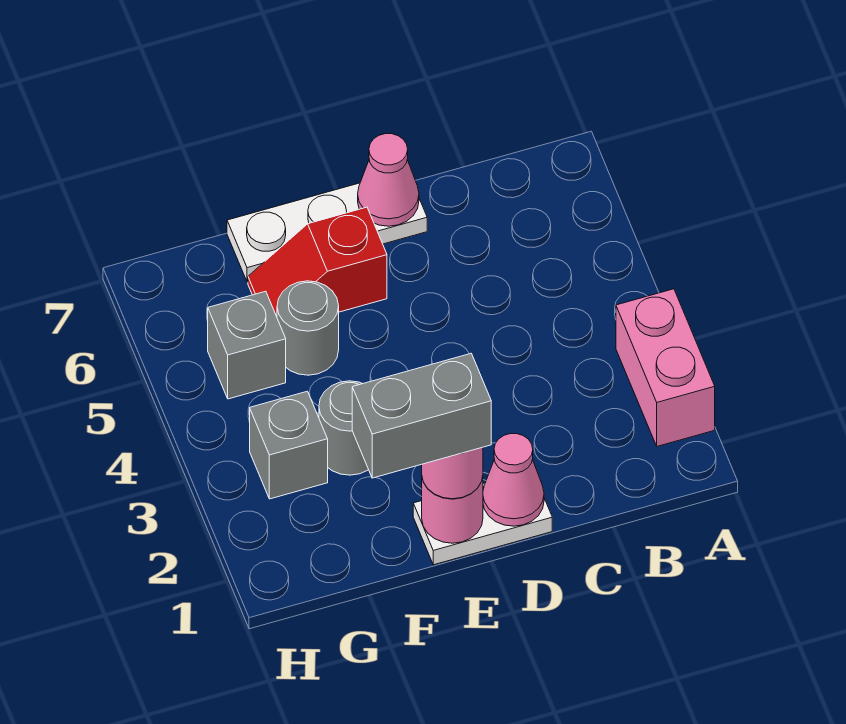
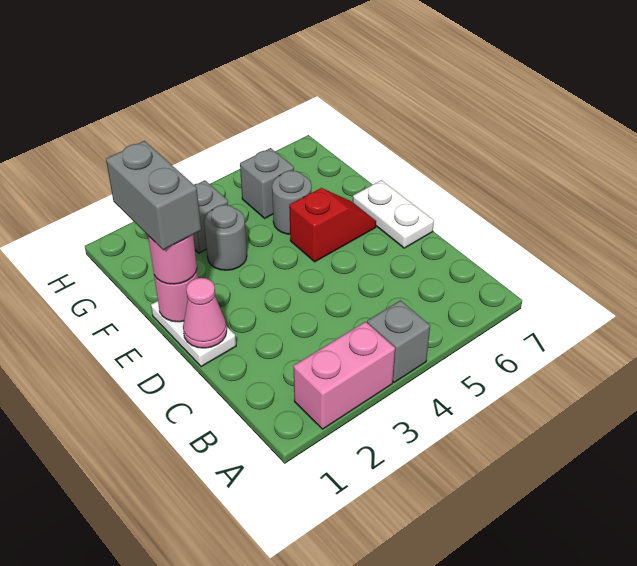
none -> grey 1x1 brick [367,300,430,383]
white 1x3 plate [227,183,427,282] -> white 1x2 plate [353,180,434,248]
pink 1x1 cone [358,134,419,226] -> none
red 1x2 slope [248,207,387,317] -> red 1x2 slope turned to [289,188,376,262]

